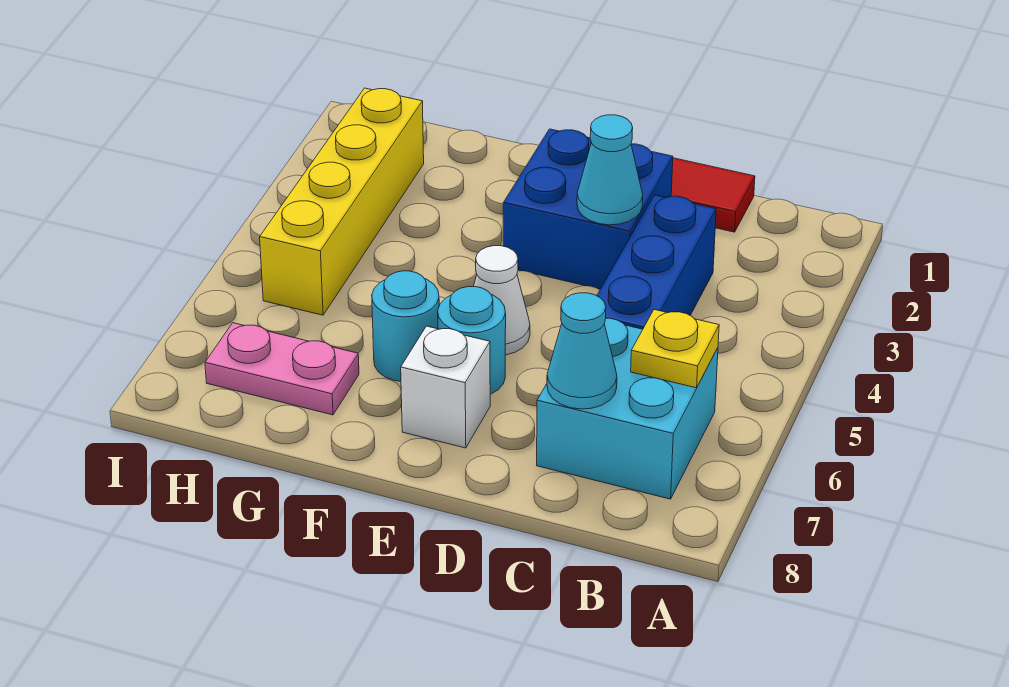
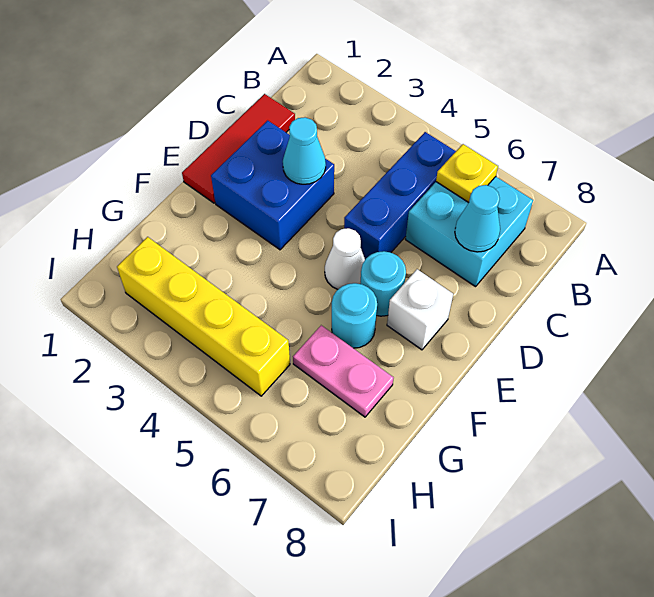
blue 1x3 brick [597,195,716,329] -> blue 1x3 brick turned to [344,132,456,259]
pink 1x2 plate [205,323,359,415] -> pink 1x2 plate turned to [293,325,394,417]

